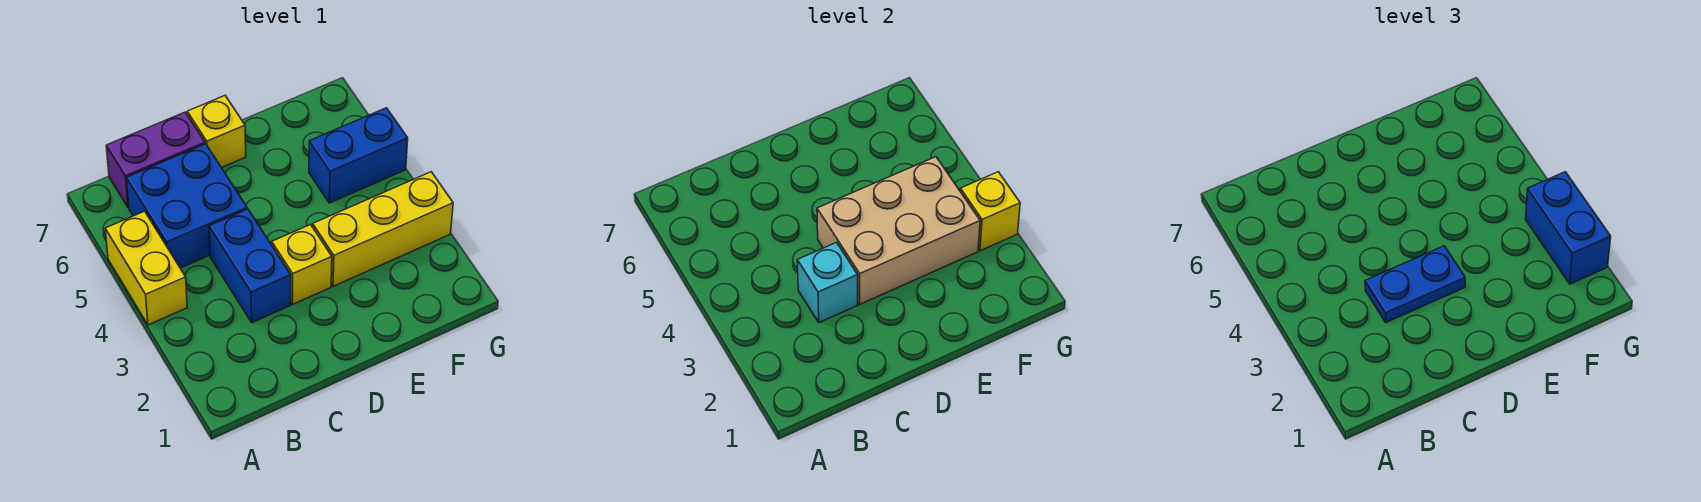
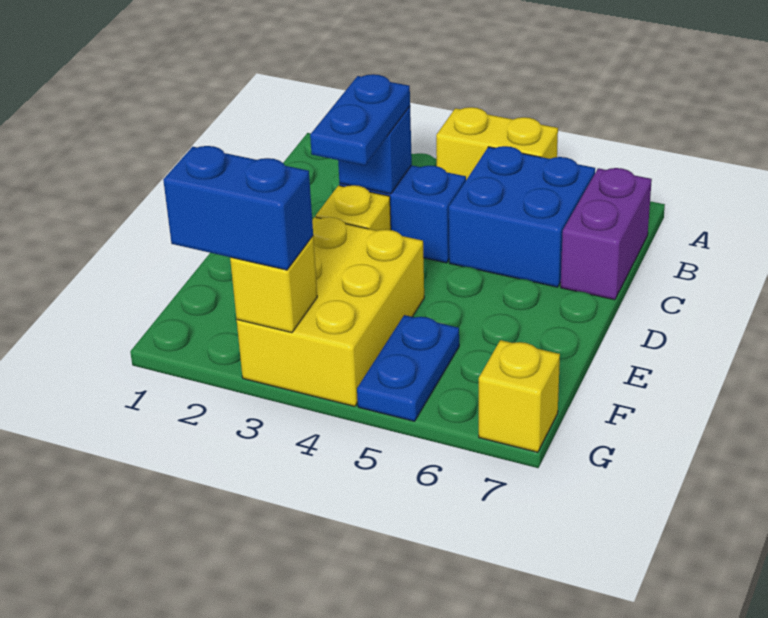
cyan 1x1 brick [797,242,858,322] -> blue 1x1 brick [338,106,412,194]
tan 2x3 brick [817,157,980,304] -> none
yellow 1x1 brick [187,96,246,168] -> yellow 1x1 brick moved to [479,340,560,452]
yellow 1x3 brick [313,172,453,286] -> yellow 2x3 brick [237,217,424,406]
blue 1x2 brick [309,108,408,203] -> blue 1x2 plate [357,315,459,421]

